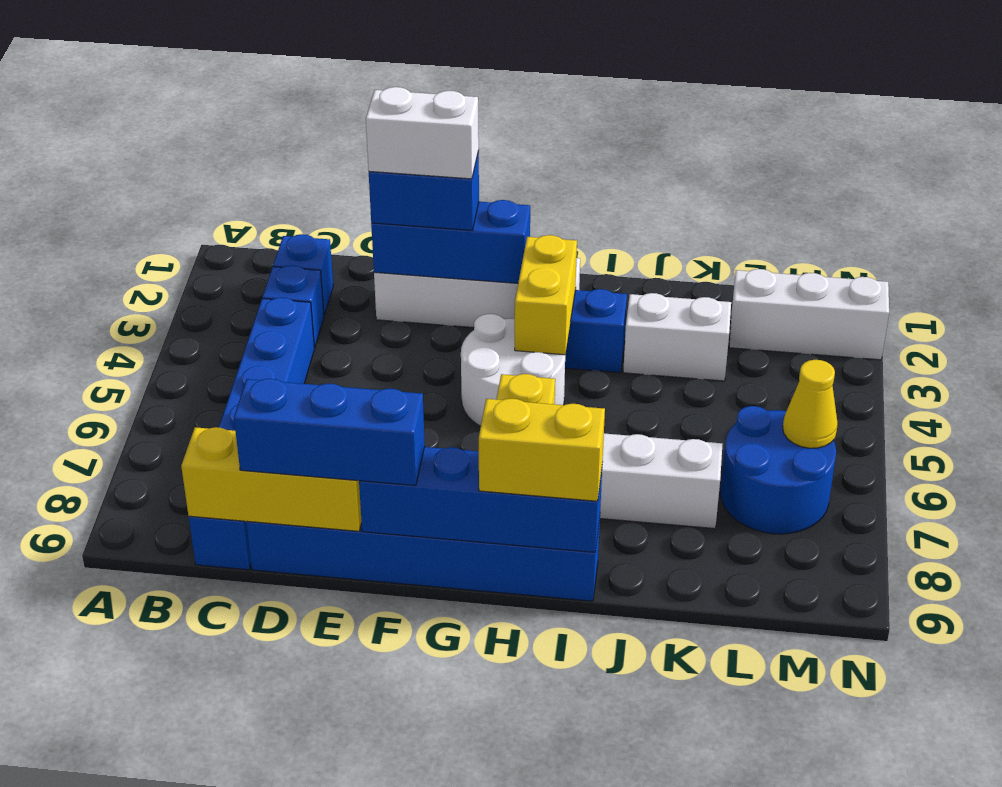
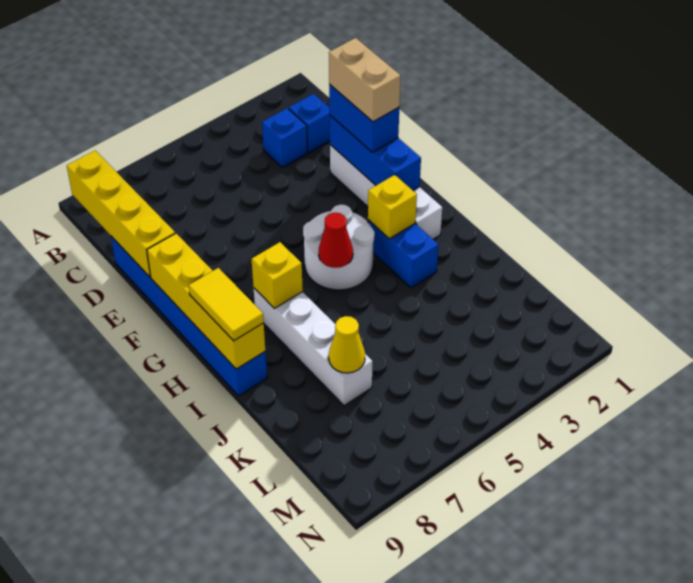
blue 1x6 brick [189,298,314,570] -> none
yellow 1x3 brick [181,427,362,531] -> yellow 1x4 brick [67,151,175,277]
blue 1x3 brick [234,379,425,486] -> none
white 1x2 brick [366,87,479,179] -> tan 1x2 brick [329,38,401,122]
blue 1x4 brick [359,447,602,552] -> yellow 1x4 brick [147,233,265,369]
yellow 1x2 brick [515,235,577,355] -> yellow 1x1 brick [368,175,417,239]
none -> red 1x1 cone [319,213,353,268]
yellow 1x2 brick [479,399,605,501] -> yellow 1x2 tile [189,268,264,341]
white 1x2 brick [623,293,731,381] -> none
white 1x3 brick [729,269,889,360] -> none
blue 2x2 round brick [721,406,836,534] -> none
yellow 1x1 cone [783,360,838,448] -> yellow 1x1 cone moved to [329,316,365,373]

